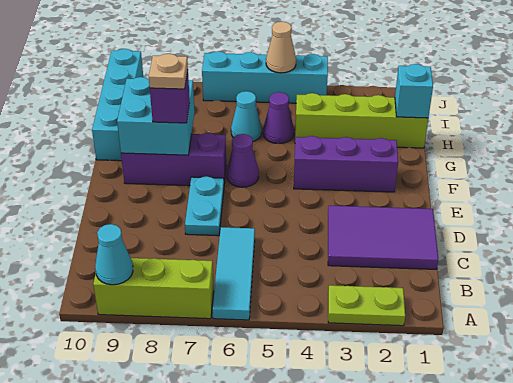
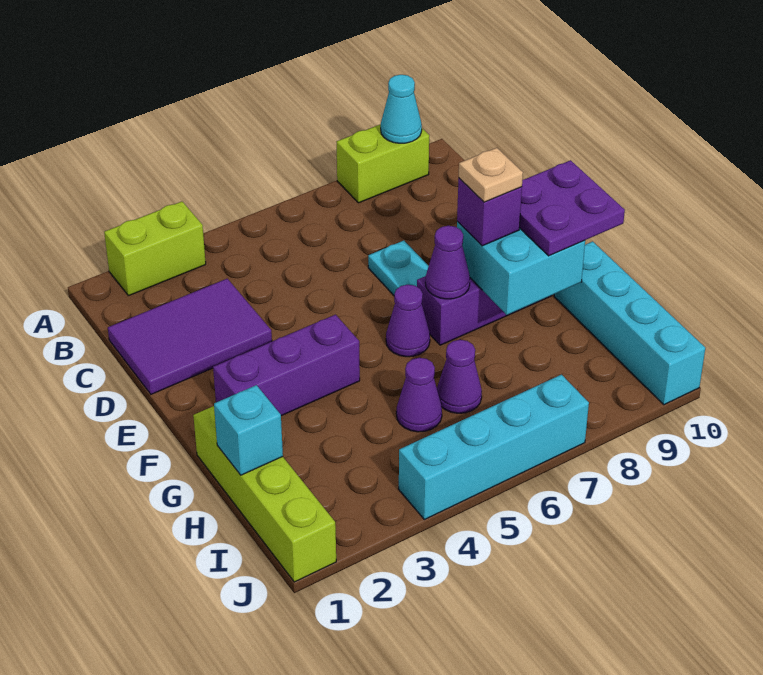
lime 1x2 plate [328,285,405,326] -> lime 1x2 brick [104,202,206,296]
cyan 1x3 tile [212,227,255,320] -> none
lime 1x3 brick [93,258,214,319] -> lime 1x2 brick [337,124,429,203]
none -> purple 1x1 cone [425,226,470,299]
none -> purple 2x2 plate [519,160,625,256]
lime 1x4 brick [295,93,428,148] -> lime 1x4 brick turned to [193,406,336,582]
cyan 1x1 cone [231,91,262,141] -> purple 1x1 cone [437,340,482,413]
tan 1x1 cone [266,22,296,73] -> none

